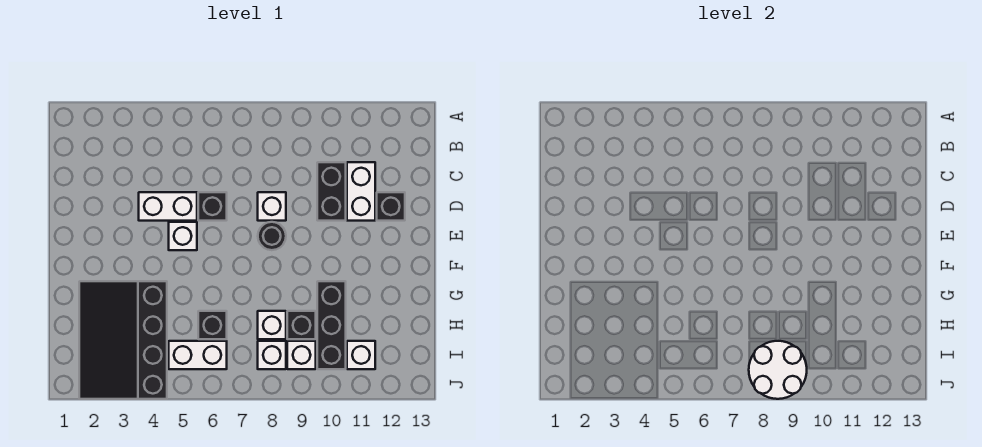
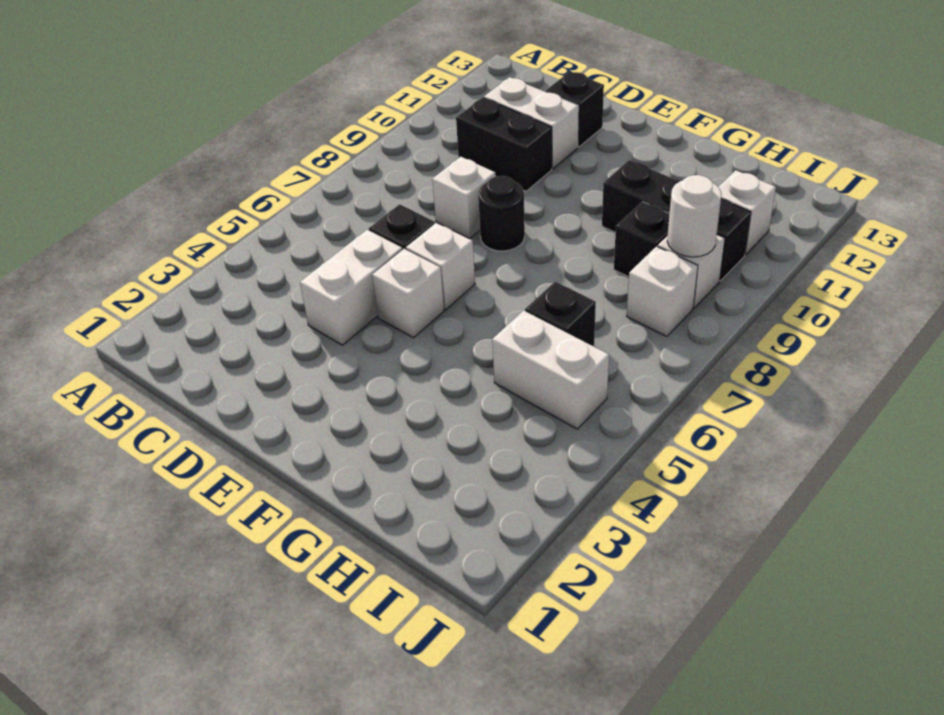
black 3x4 slope [79,281,167,399] -> none
white 1x1 brick [258,311,286,339] -> white 1x1 brick moved to [406,223,475,310]
white 1x2 brick [169,341,227,369] -> white 1x2 brick turned to [492,310,609,429]
white 2x2 round brick [749,341,807,399] -> white 1x1 round brick [667,175,722,257]

